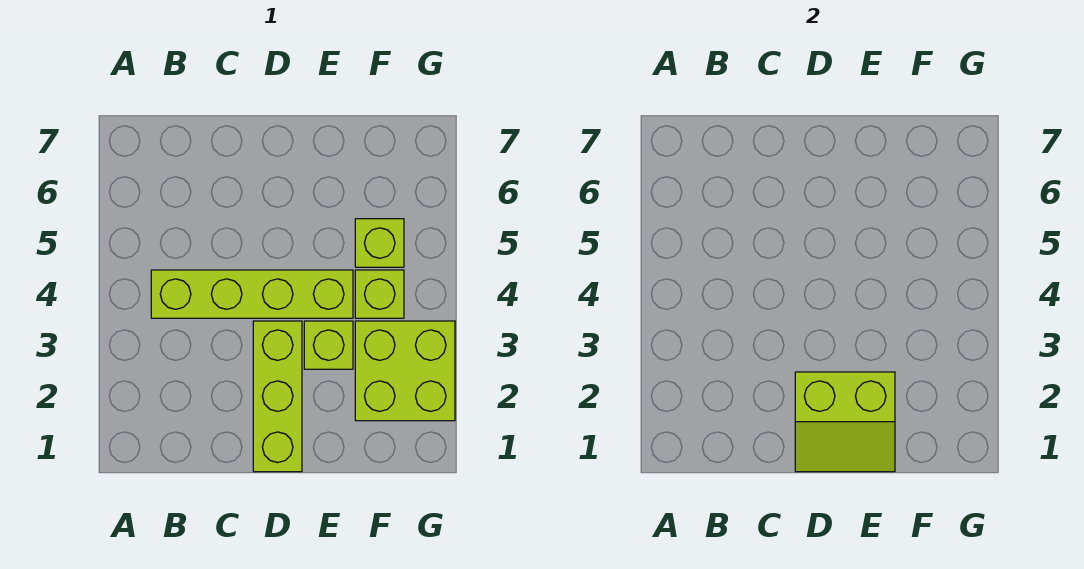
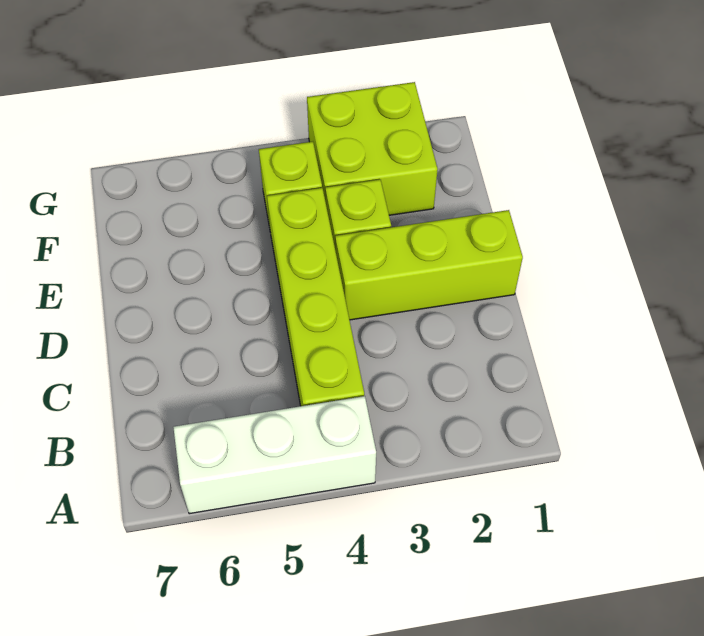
none -> white 1x3 brick [173,396,376,514]
lime 2x2 slope [795,372,895,472] -> none
lime 1x1 brick [355,219,404,267] -> none

